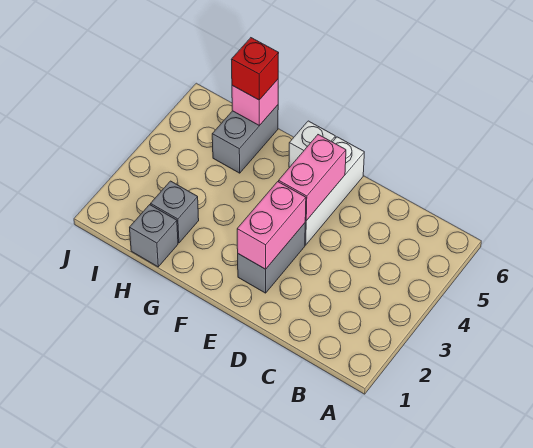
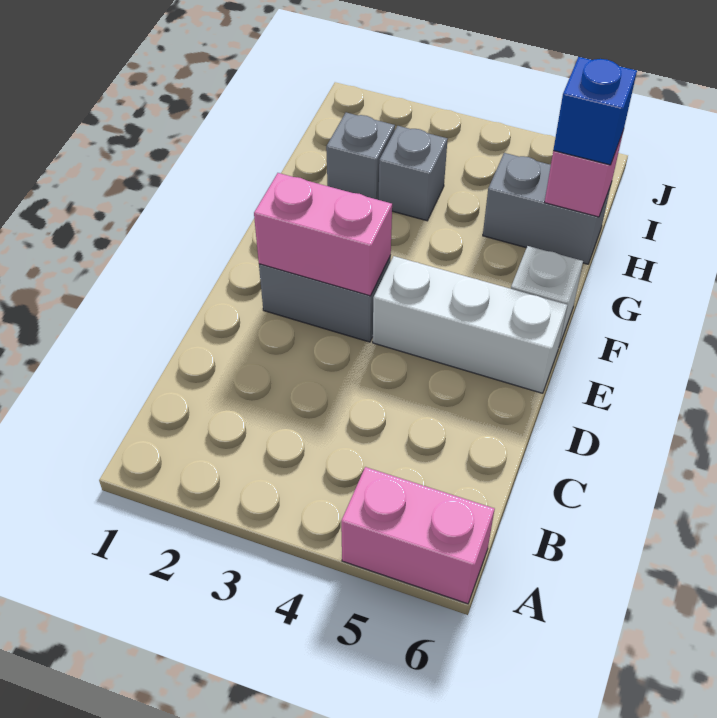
pink 1x2 brick [279,135,346,221] -> pink 1x2 brick moved to [341,467,495,604]
grey 1x1 brick [130,205,178,267] -> grey 1x1 brick moved to [379,126,448,221]
red 1x1 brick [231,38,279,100] -> blue 1x1 brick [553,57,637,165]

